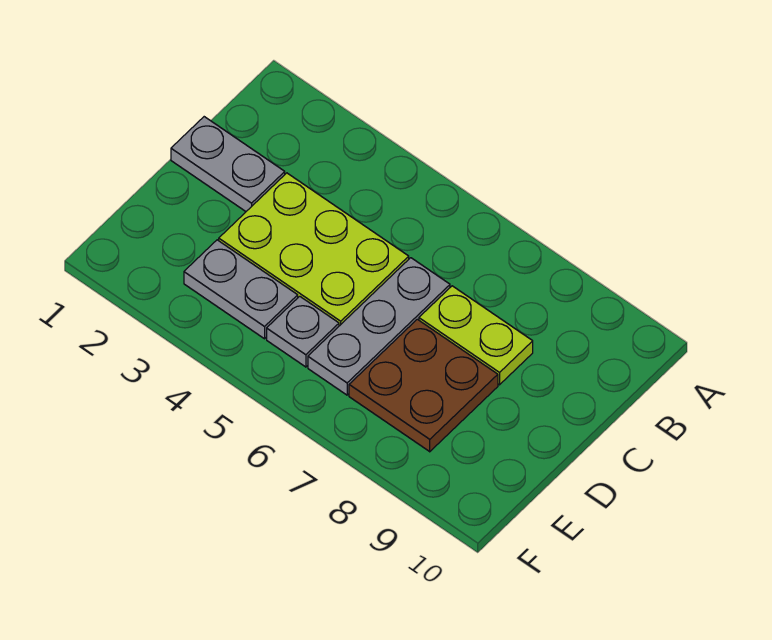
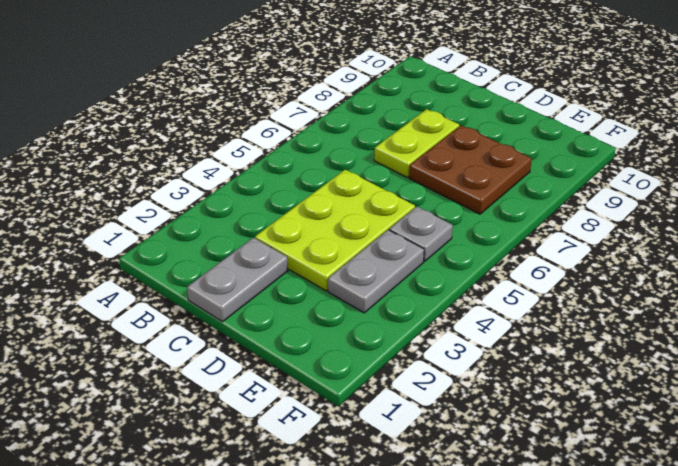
grey 1x3 plate [308,258,450,395] -> none

